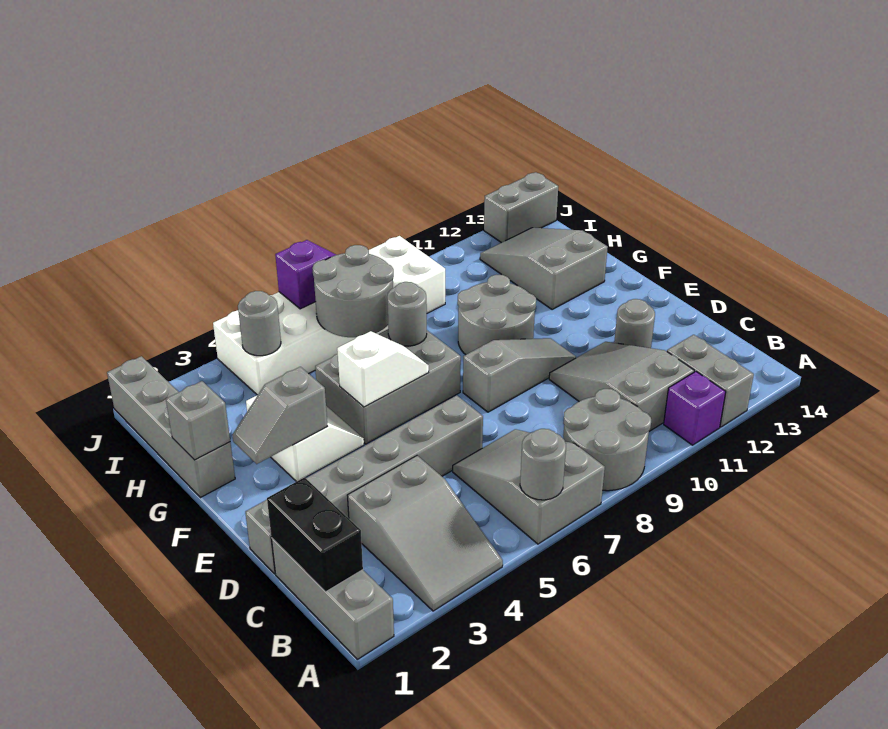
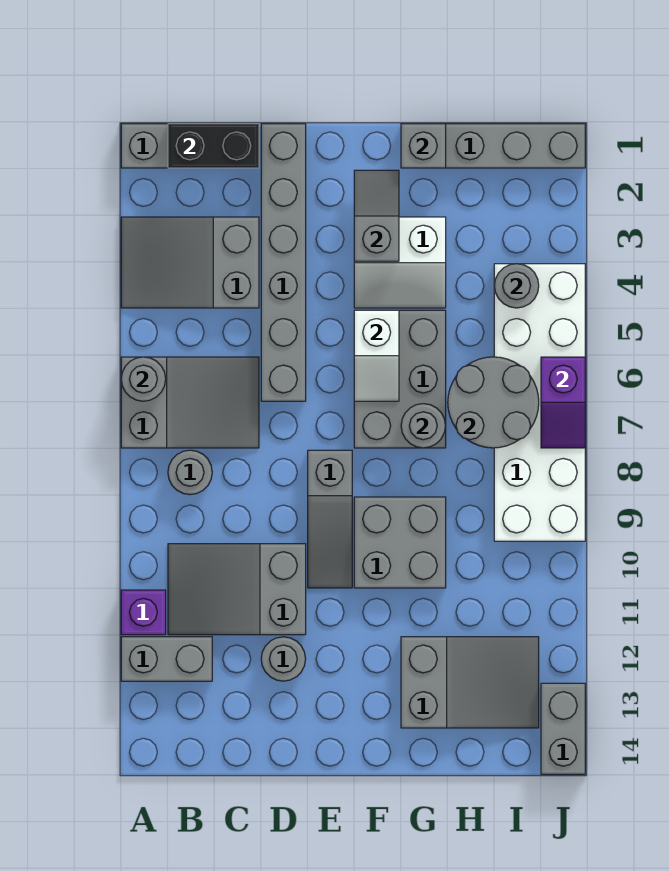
grey 2x2 round brick [563,389,651,491] -> grey 1x1 round brick [168,450,212,495]
grey 2x3 slope [549,342,694,431] -> grey 2x3 slope turned to [168,544,306,635]
grey 2x2 round brick [457,275,536,355] -> grey 2x2 brick [354,497,446,588]

